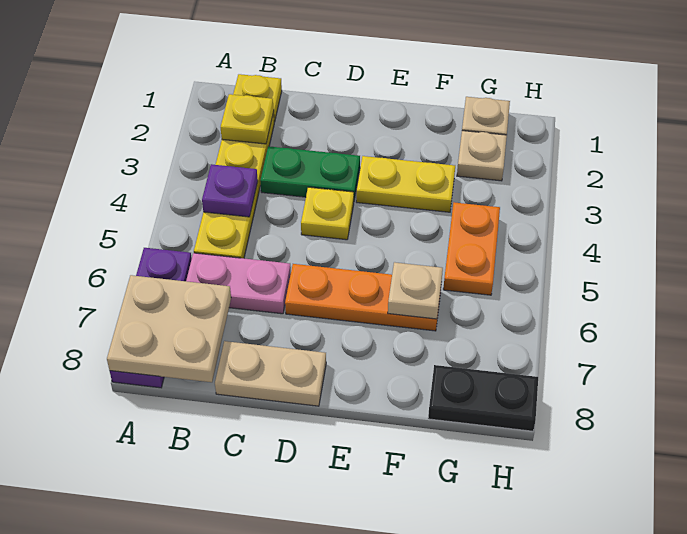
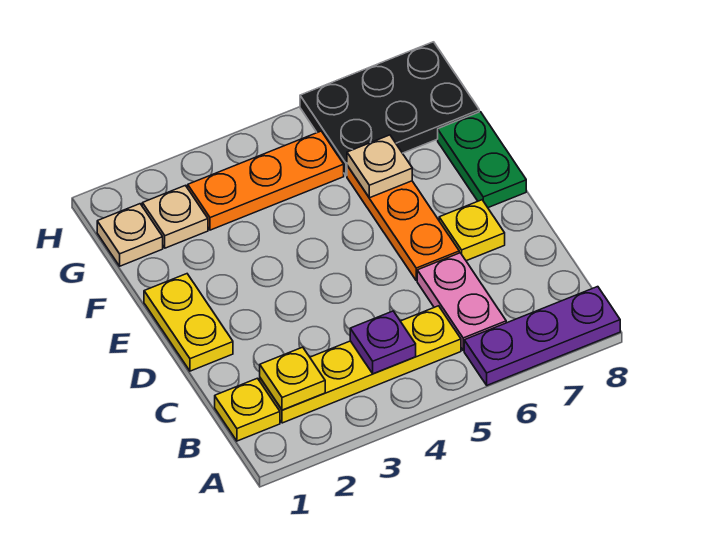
tan 2x2 plate [107,275,231,382] -> none
green 1x2 plate [260,146,360,200] -> green 1x2 plate moved to [438,112,526,208]
tan 1x2 plate [215,341,326,406] -> none
yellow 1x1 plate [301,187,354,240] -> yellow 1x1 plate moved to [439,200,505,261]
yellow 1x2 plate [356,156,455,212] -> yellow 1x2 plate moved to [144,274,233,371]
orange 1x2 plate [443,202,500,295] -> orange 1x3 plate [188,131,344,230]
black 1x2 plate [428,365,538,431] -> black 2x3 plate [300,42,479,176]

